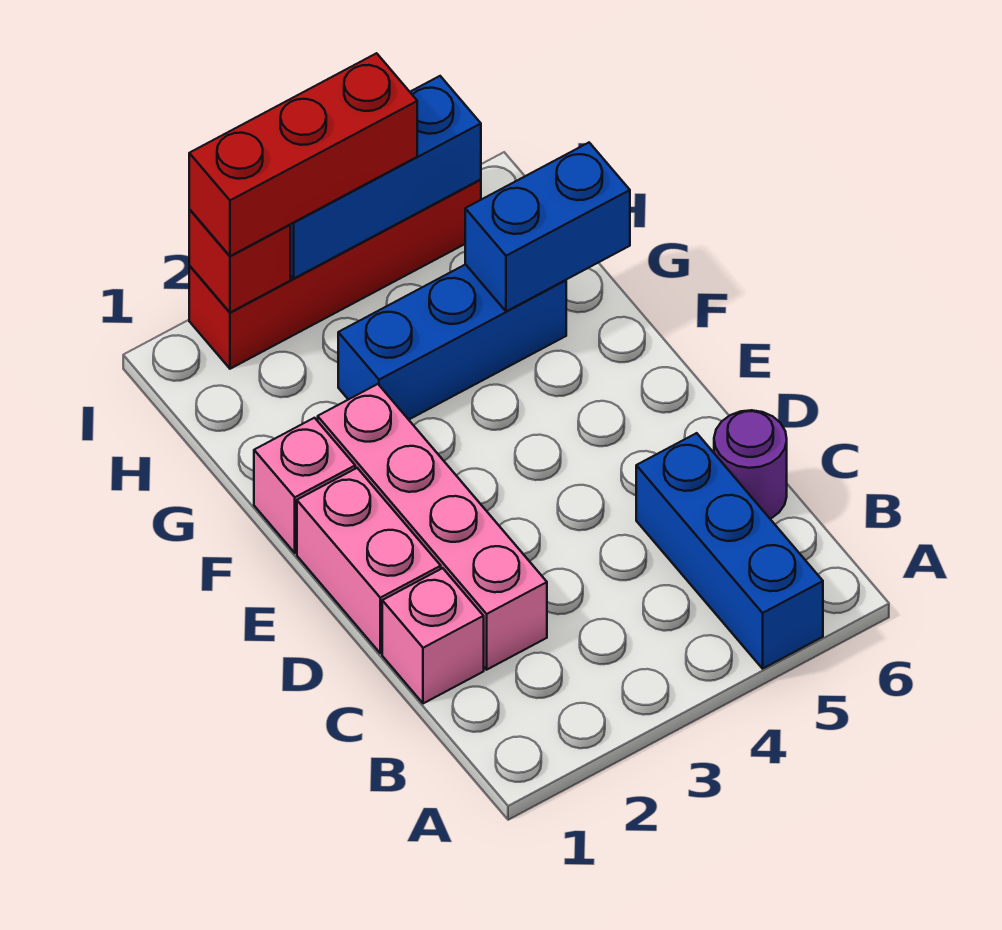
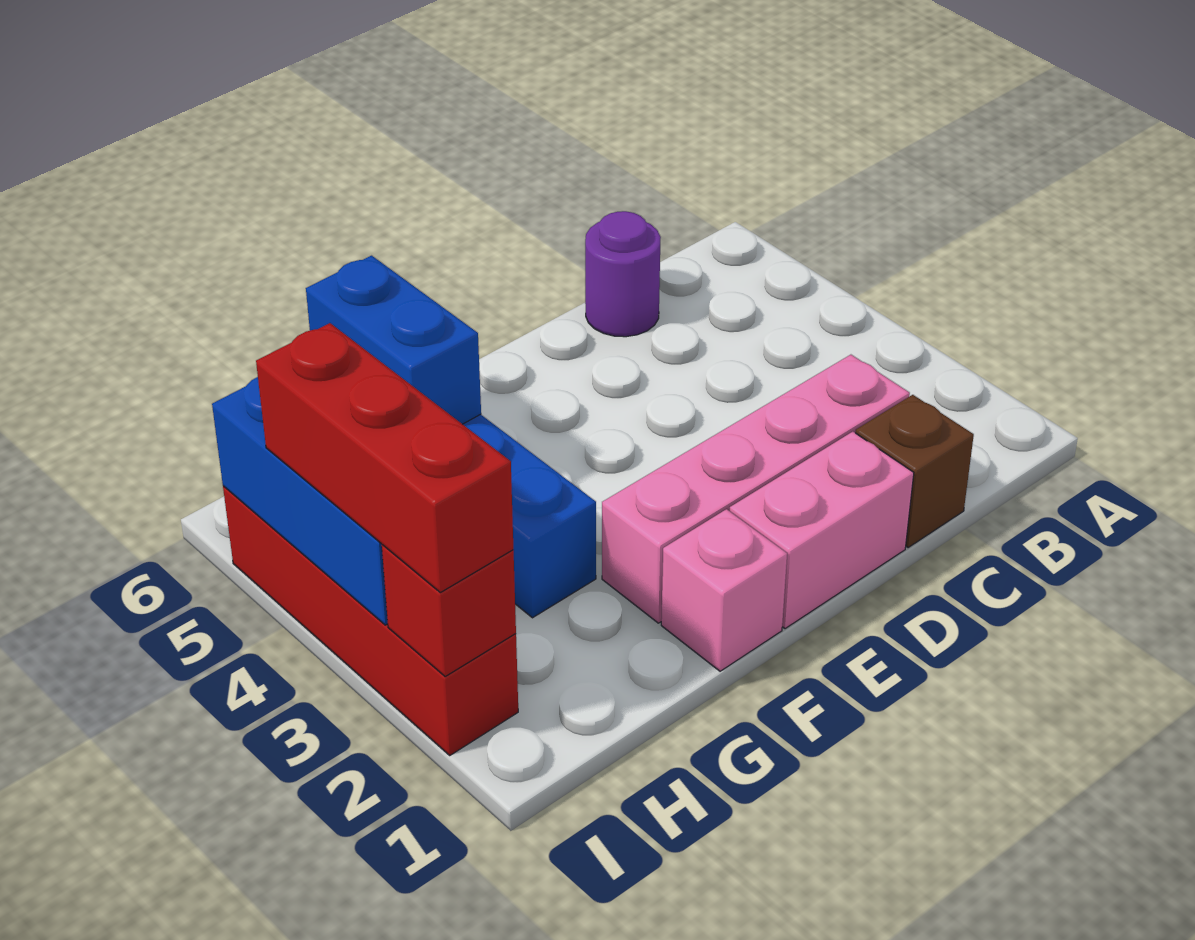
blue 1x3 brick [636,433,823,669] -> none
pink 1x1 brick [382,568,484,704] -> brown 1x1 brick [856,395,974,548]

